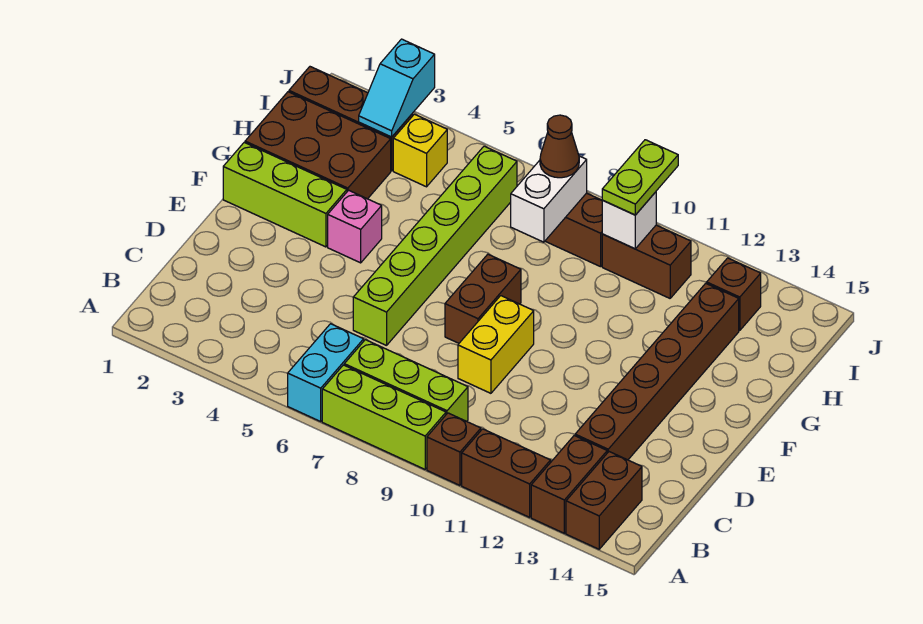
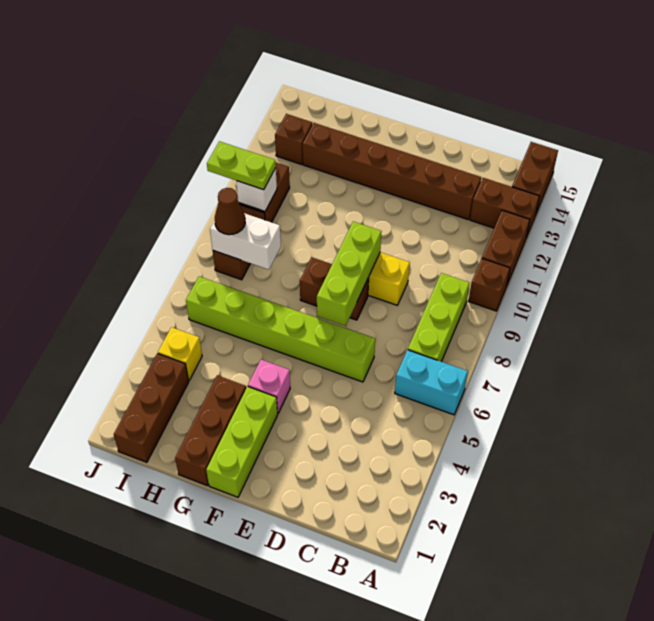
lime 1x3 brick [322,365,446,469] -> lime 1x3 brick moved to [317,222,381,326]
brown 1x2 brick [566,452,642,549] -> brown 1x2 brick turned to [512,142,558,213]
brown 2x3 brick [245,92,391,199] -> brown 1x3 brick [175,375,246,485]
cyan 1x2 slope [359,39,435,137] -> none

